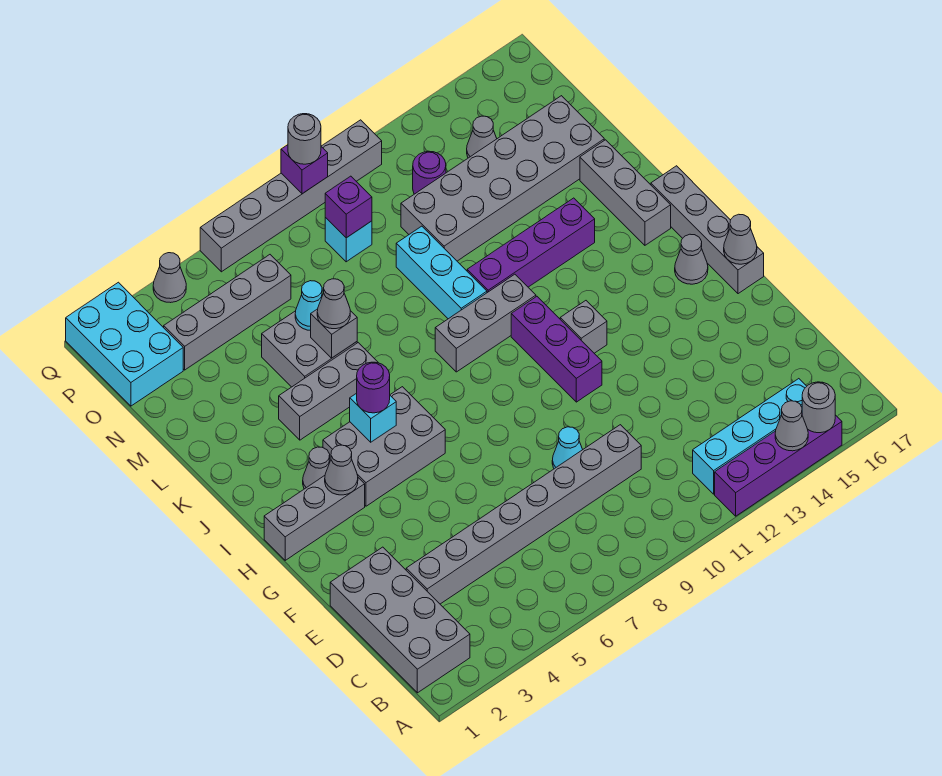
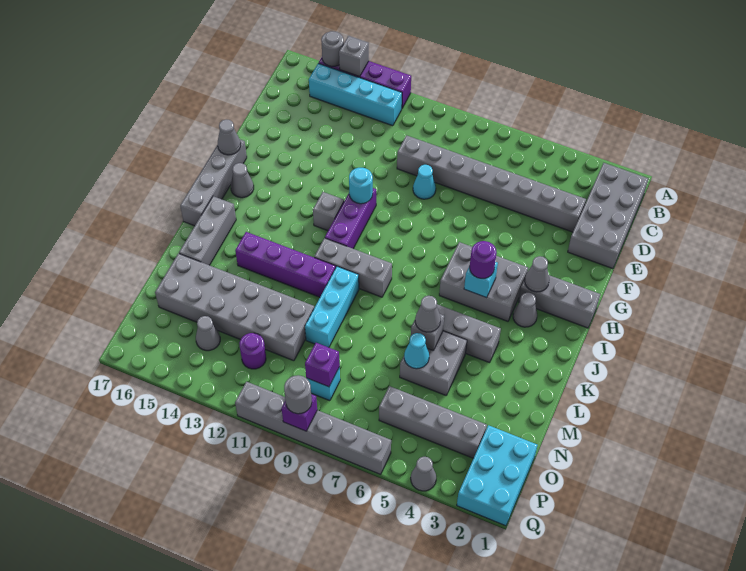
grey 1x1 cone [775,401,808,451] -> grey 1x1 brick [339,36,369,77]
none -> cyan 1x1 round brick [349,168,373,204]

